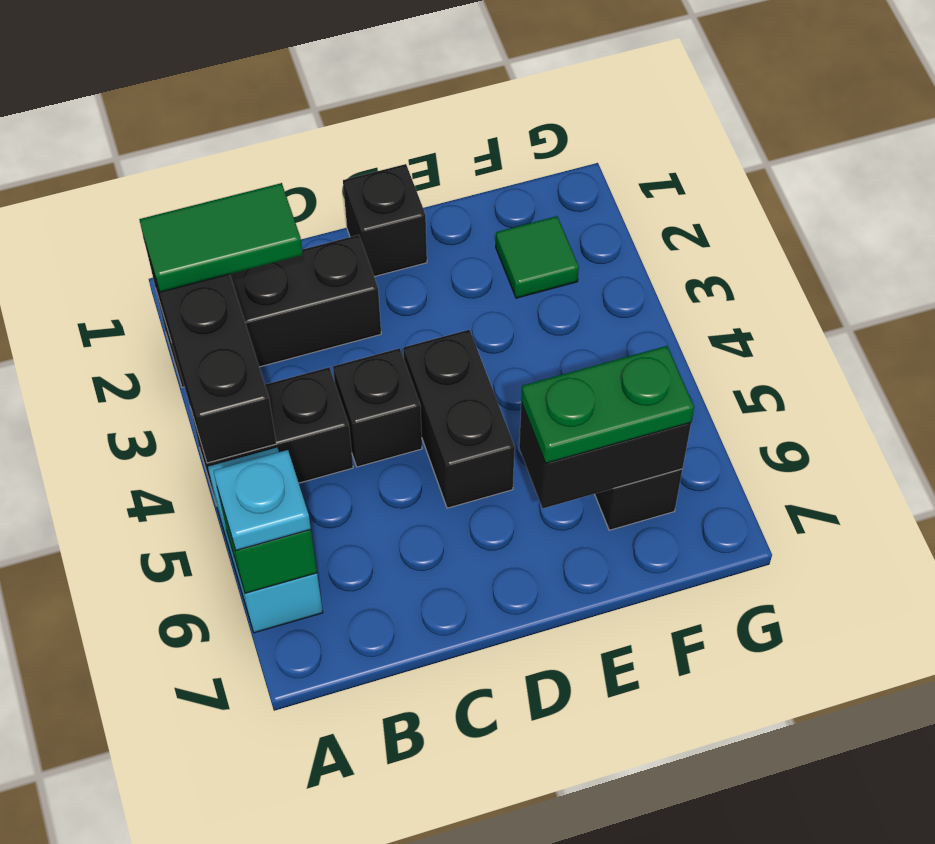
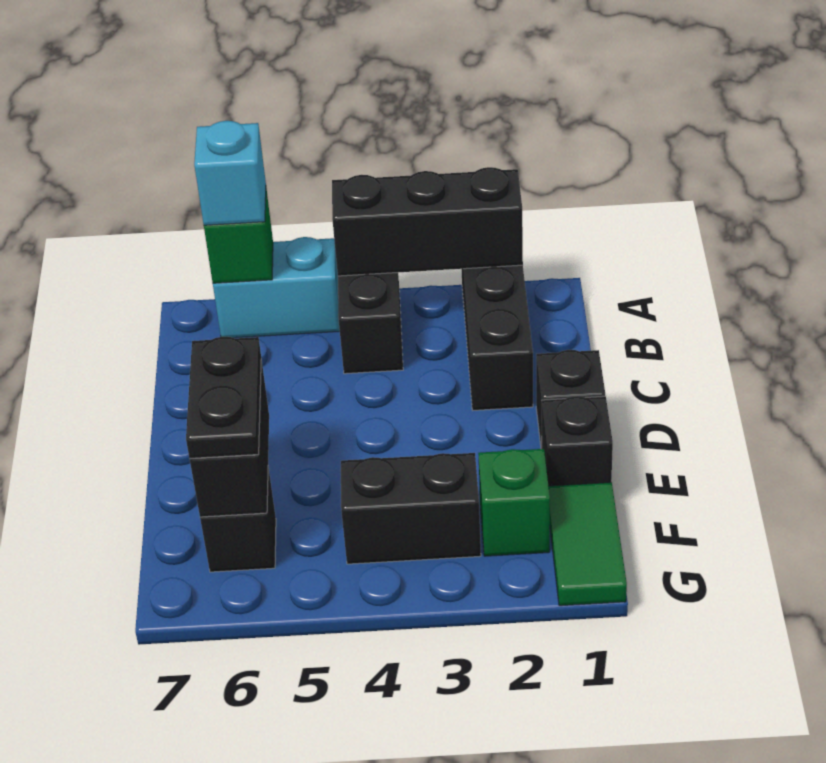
green 1x2 tile [139,183,303,292] -> green 1x2 tile moved to [548,482,627,606]
cyan 1x1 plate [213,450,311,550] -> cyan 1x1 brick [194,121,266,225]
black 1x1 brick [333,348,422,467] -> black 1x1 brick moved to [542,396,613,486]
black 1x2 brick [403,330,515,508] -> black 1x2 brick moved to [341,453,481,564]
green 1x2 plate [521,346,694,463] -> black 1x2 plate [186,337,261,459]
green 1x1 tile [496,216,579,298] -> green 1x1 brick [478,449,550,556]

